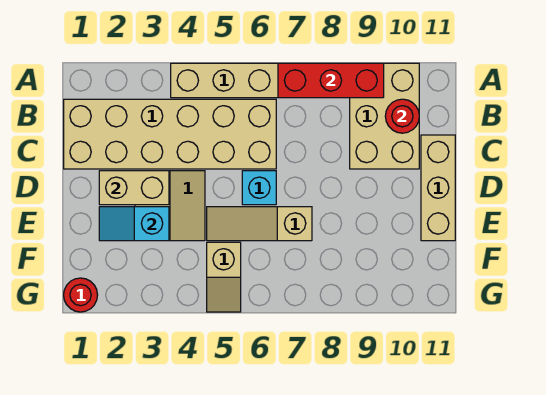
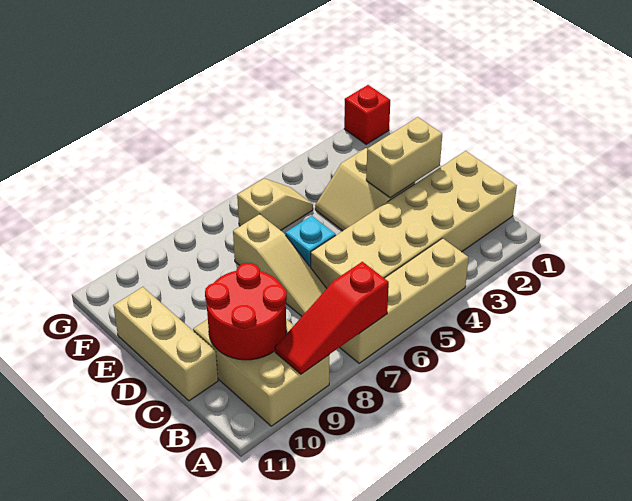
red 1x3 brick [278,63,384,98] -> red 1x3 slope [275,262,389,374]
red 1x1 round brick [385,99,419,133] -> red 2x2 round brick [205,263,287,360]
cyan 1x2 slope [99,207,169,241] -> none
tan 1x3 slope [207,207,312,241] -> tan 1x3 slope turned to [233,214,327,316]
tan 1x2 slope [207,242,241,312] -> tan 1x2 slope turned to [237,179,313,230]
red 1x1 round brick [64,278,97,312] -> red 1x1 brick [344,85,390,144]

